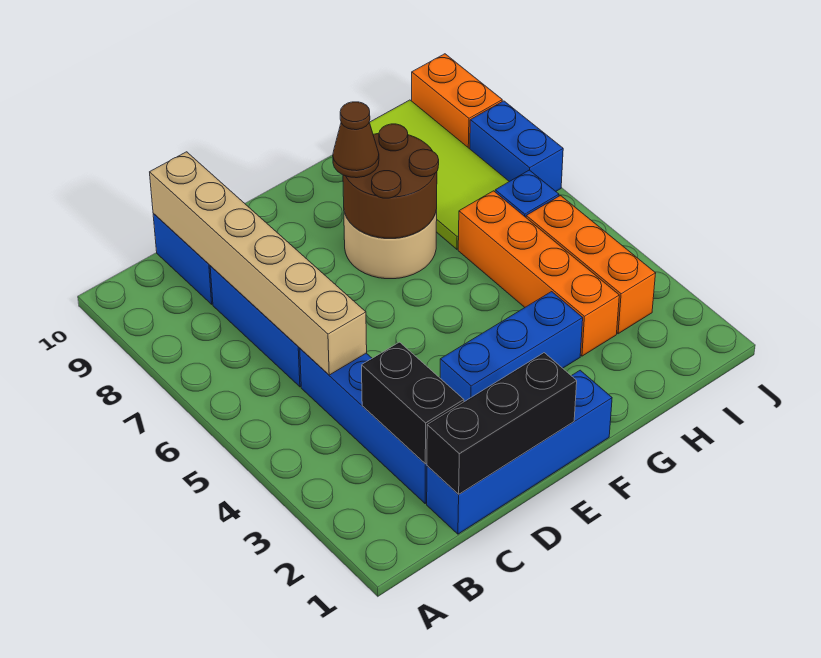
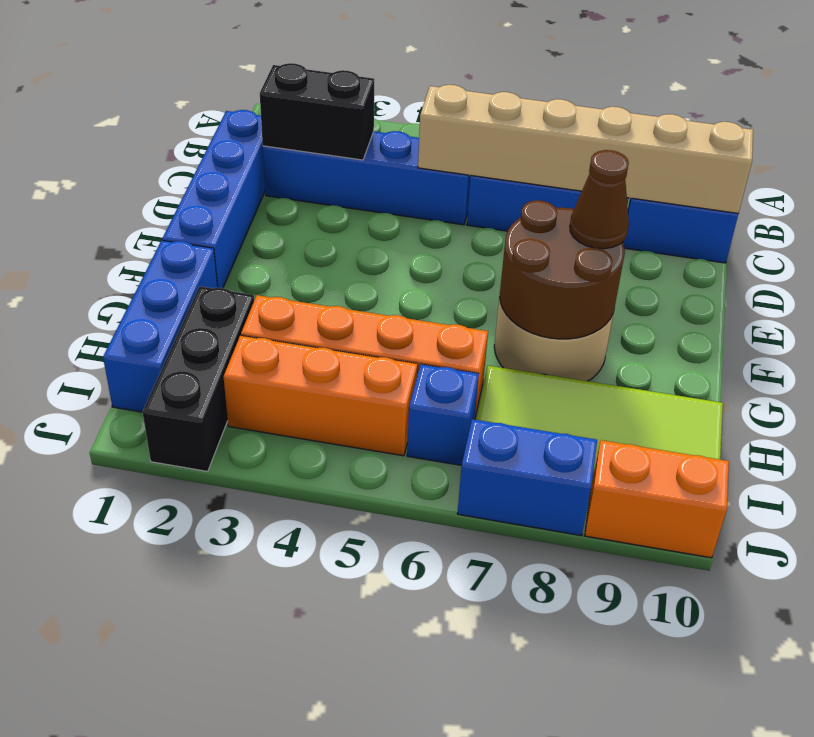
black 1x3 brick [427,353,577,494] -> black 1x3 brick moved to [143,286,254,471]
blue 1x3 brick [440,292,583,402] -> blue 1x3 brick moved to [103,240,218,412]

